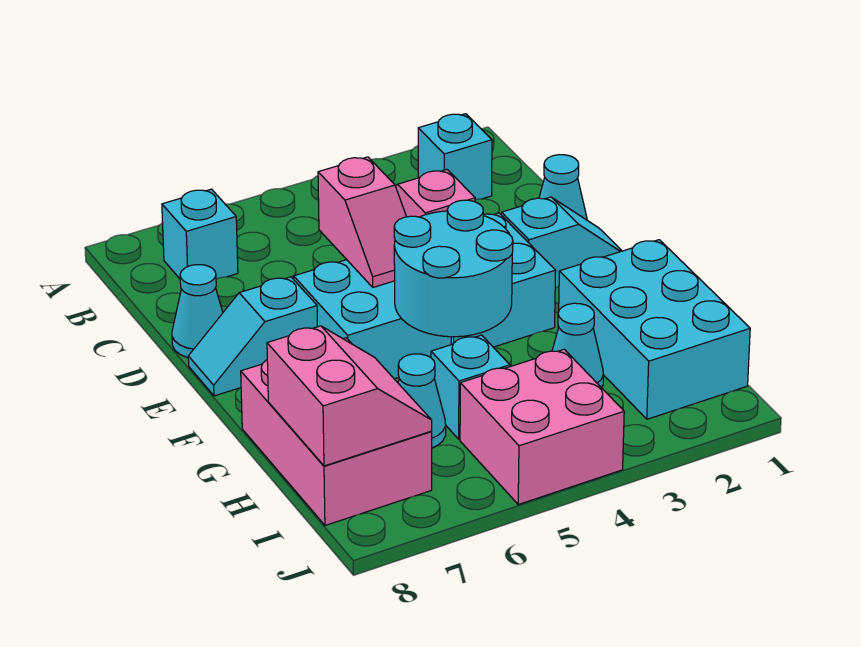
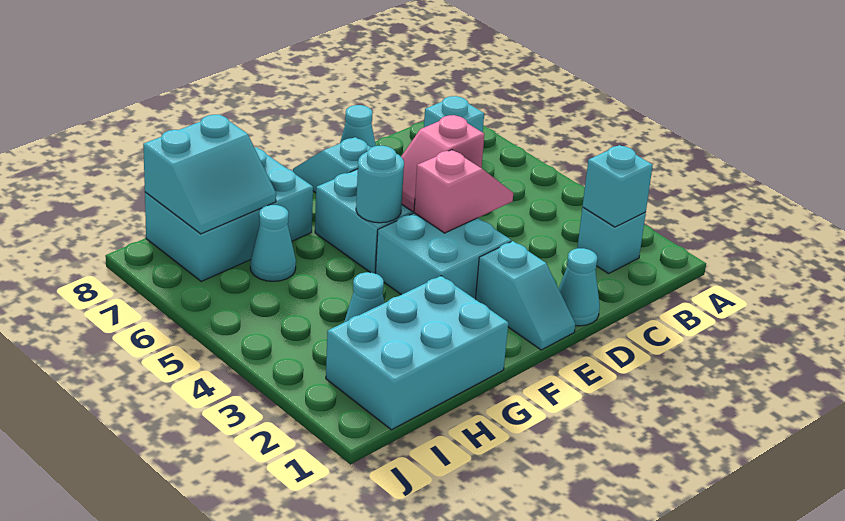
cyan 2x2 round brick [394,200,513,337] -> cyan 1x1 round brick [356,146,404,223]
pink 2x3 brick [241,338,432,525] -> cyan 2x3 brick [145,147,313,281]
cyan 1x1 brick [431,335,510,439] -> cyan 1x1 brick moved to [582,145,653,227]
pink 2x2 slope [267,326,432,466] -> cyan 2x2 slope [143,114,276,234]
pink 2x2 brick [460,349,624,504] -> none

